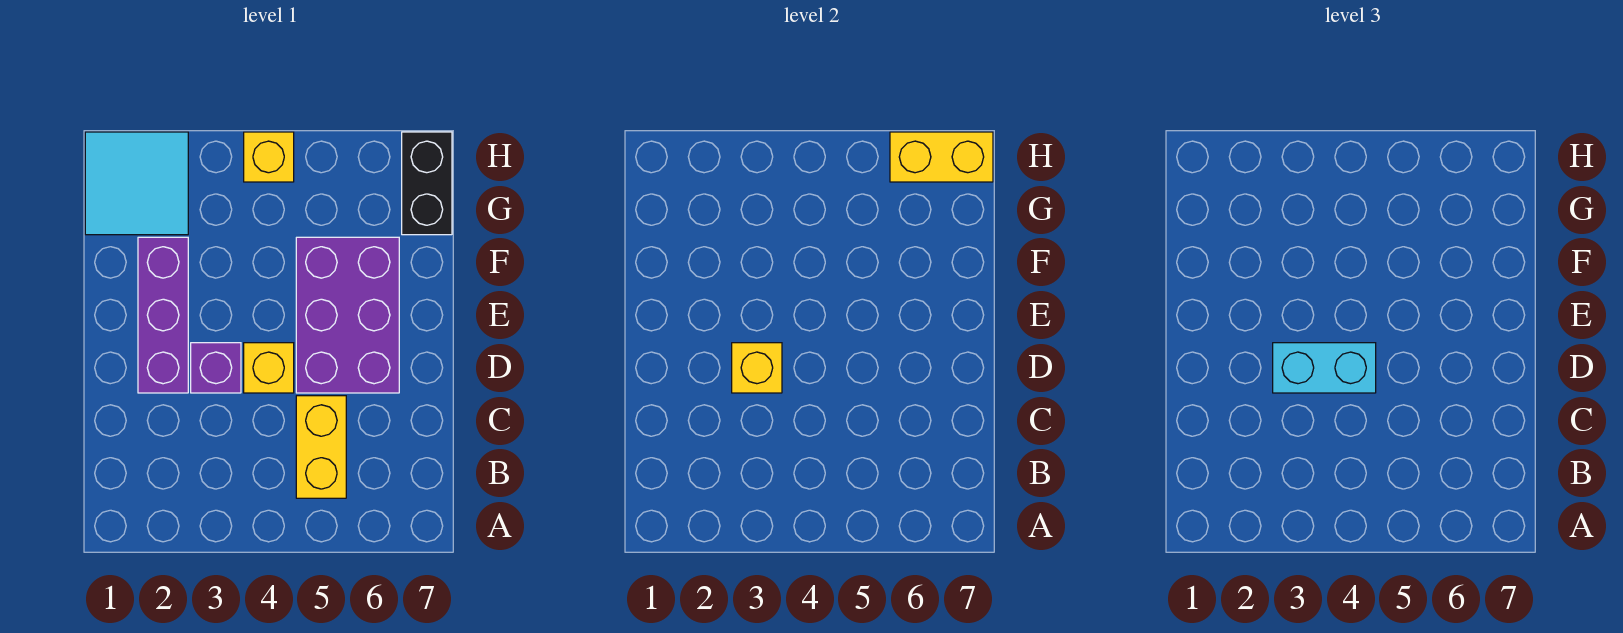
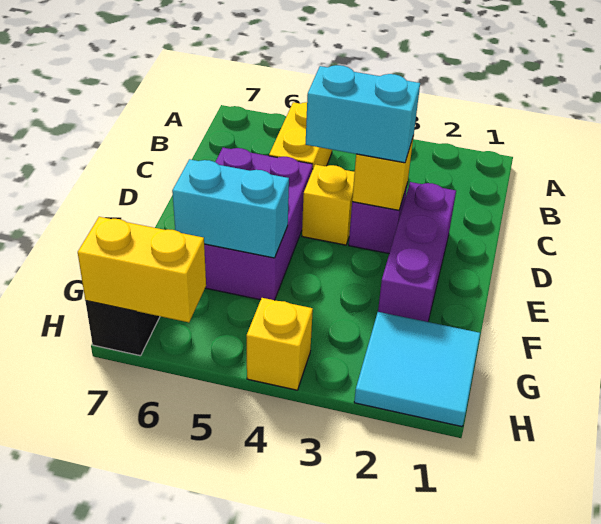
none -> cyan 1x2 brick [172,159,289,258]

